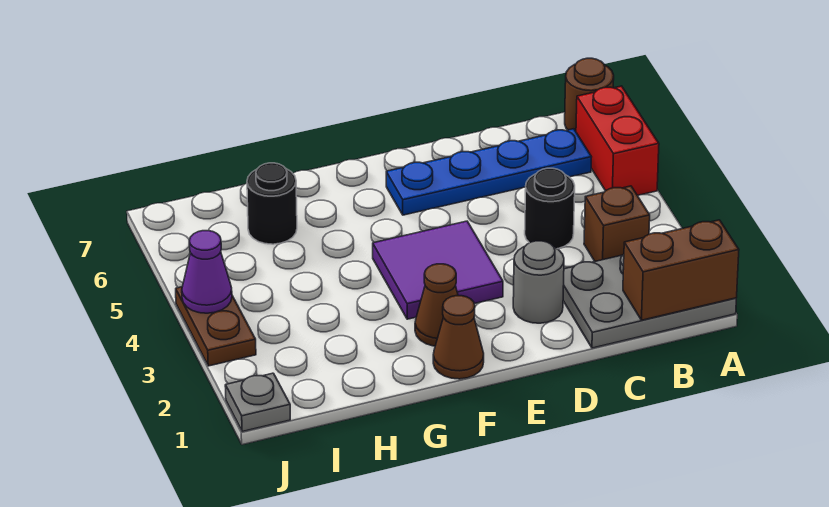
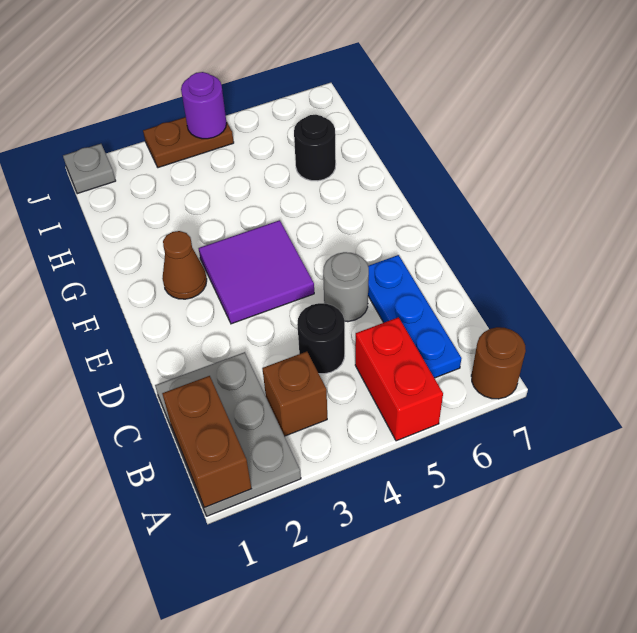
red 1x2 brick [576,86,659,196] -> red 1x2 brick turned to [355,317,443,441]
blue 1x4 plate [386,129,591,215] -> blue 1x3 plate [368,255,462,378]
grey 1x1 round brick [513,241,564,323] -> grey 1x1 round brick moved to [323,252,369,322]
brown 1x1 cone [433,296,484,379] -> none
purple 1x1 cone [182,231,232,313] -> purple 1x1 round brick [181,72,226,139]

